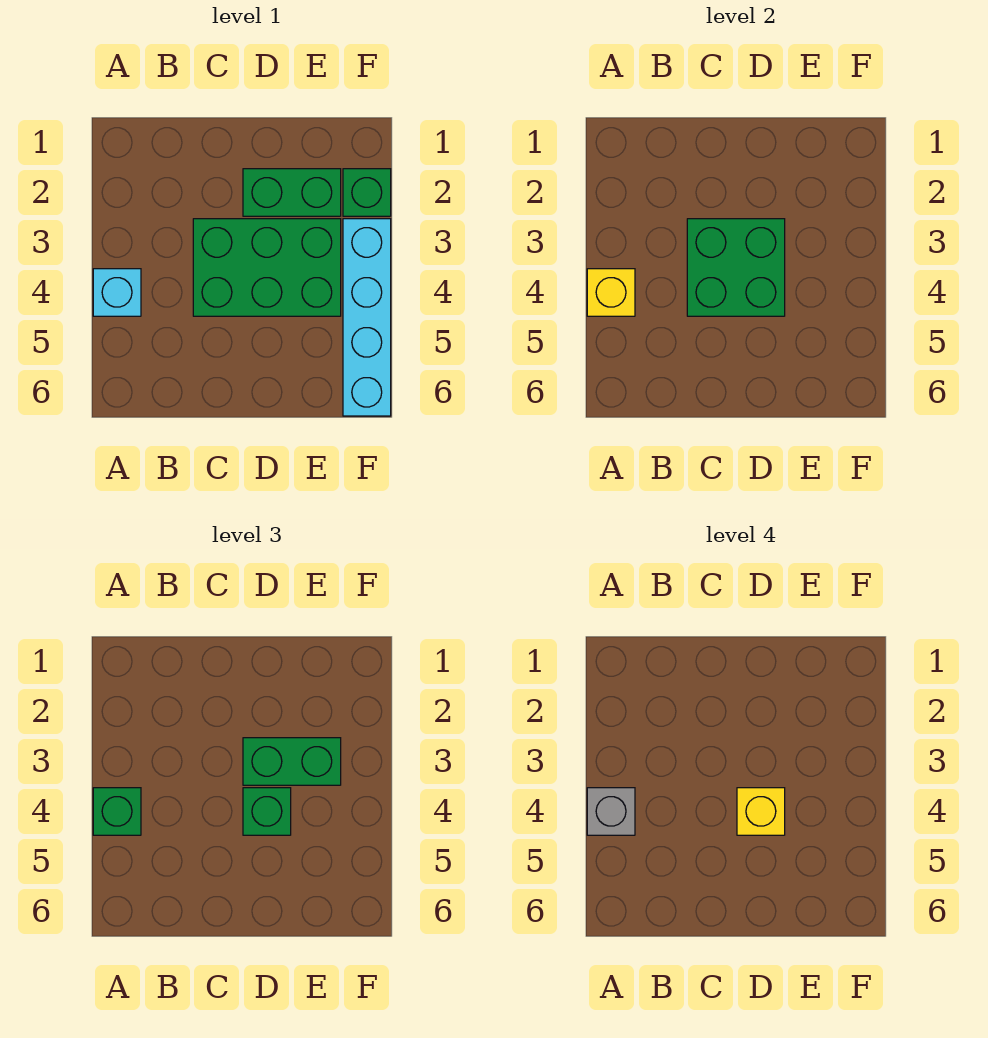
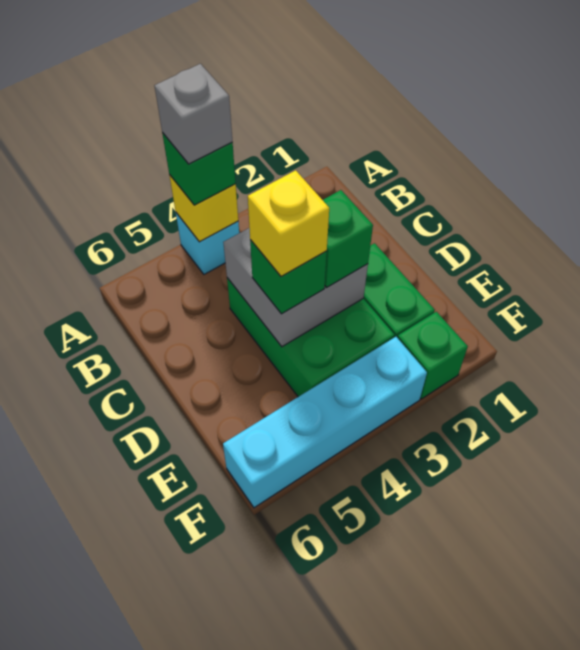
green 2x2 brick [687,219,785,316] -> grey 2x2 brick [223,228,368,347]
green 1x2 brick [243,738,341,785] -> green 1x1 brick [323,190,373,287]

